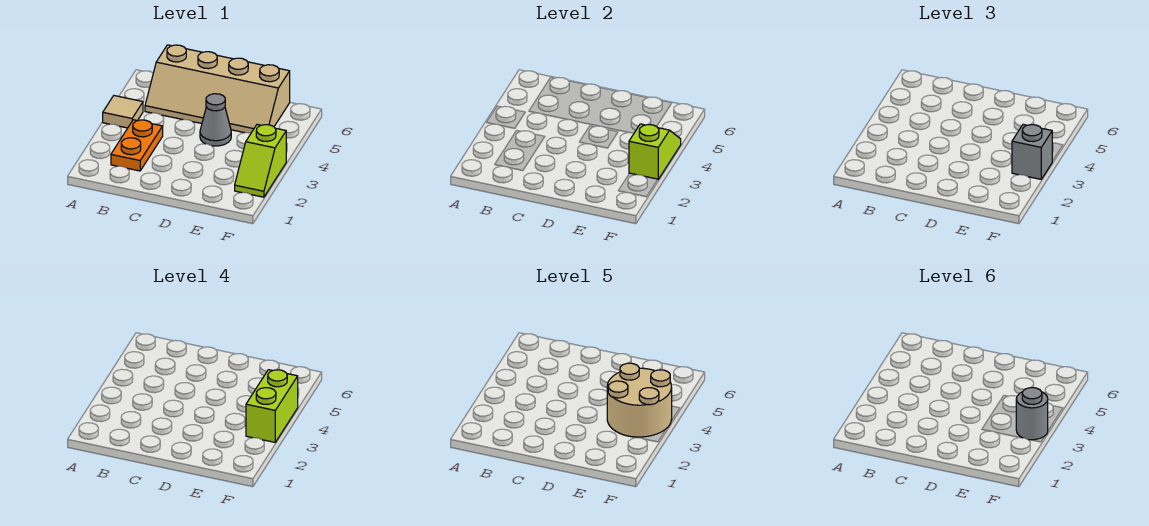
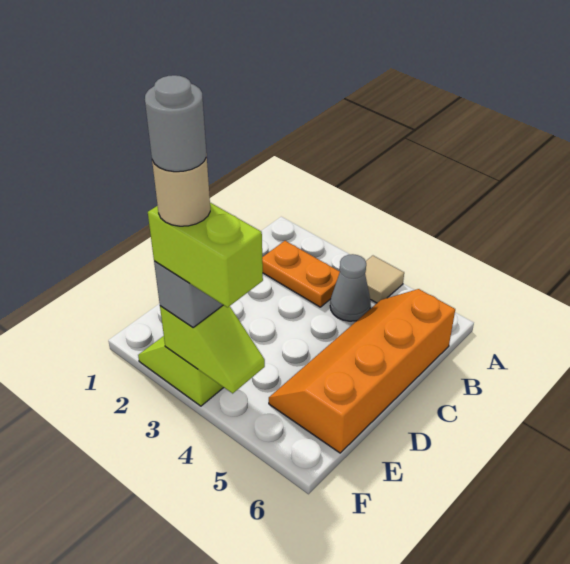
tan 2x4 slope [145,45,290,133] -> orange 2x4 slope [269,289,455,453]
grey 1x1 cone [200,94,231,146] -> grey 1x1 cone moved to [330,254,371,321]
tan 2x2 round brick [607,363,672,437] -> tan 1x1 round brick [152,154,210,226]

